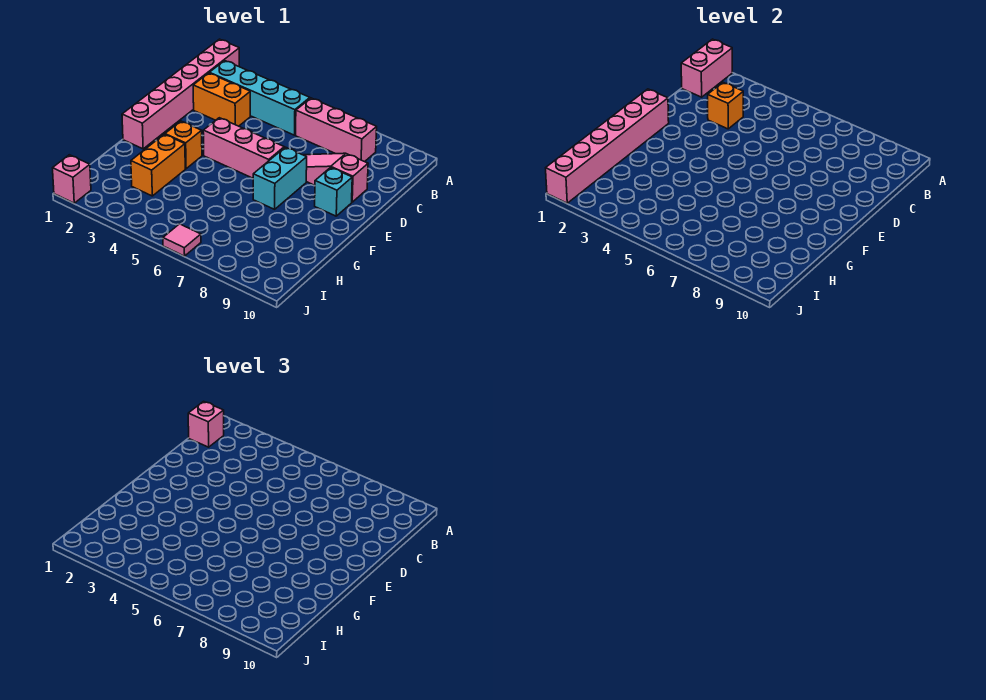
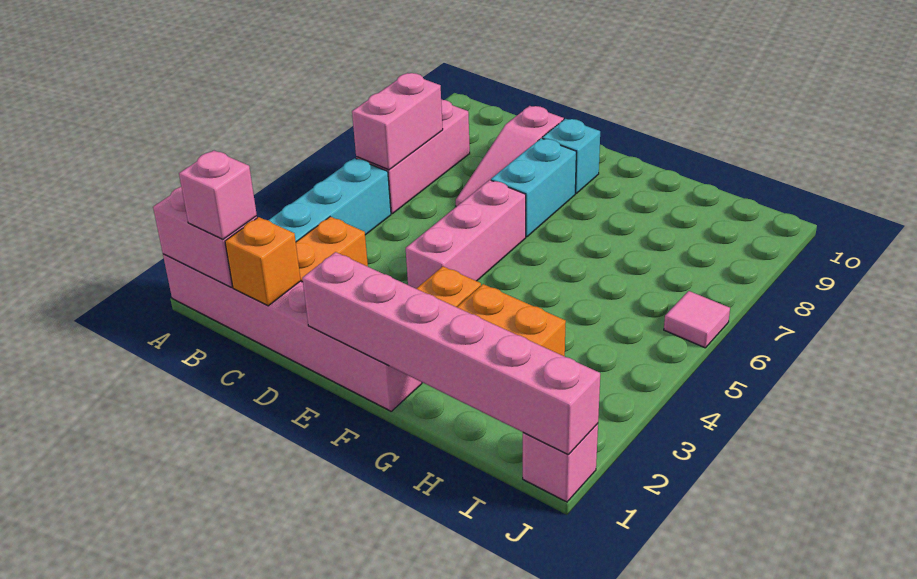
none -> pink 1x2 brick [352,73,443,170]
orange 1x1 brick [708,83,743,129] -> orange 1x1 brick moved to [225,217,301,306]
cyan 1x2 brick [253,147,307,209] -> cyan 1x2 brick turned to [491,138,576,237]

